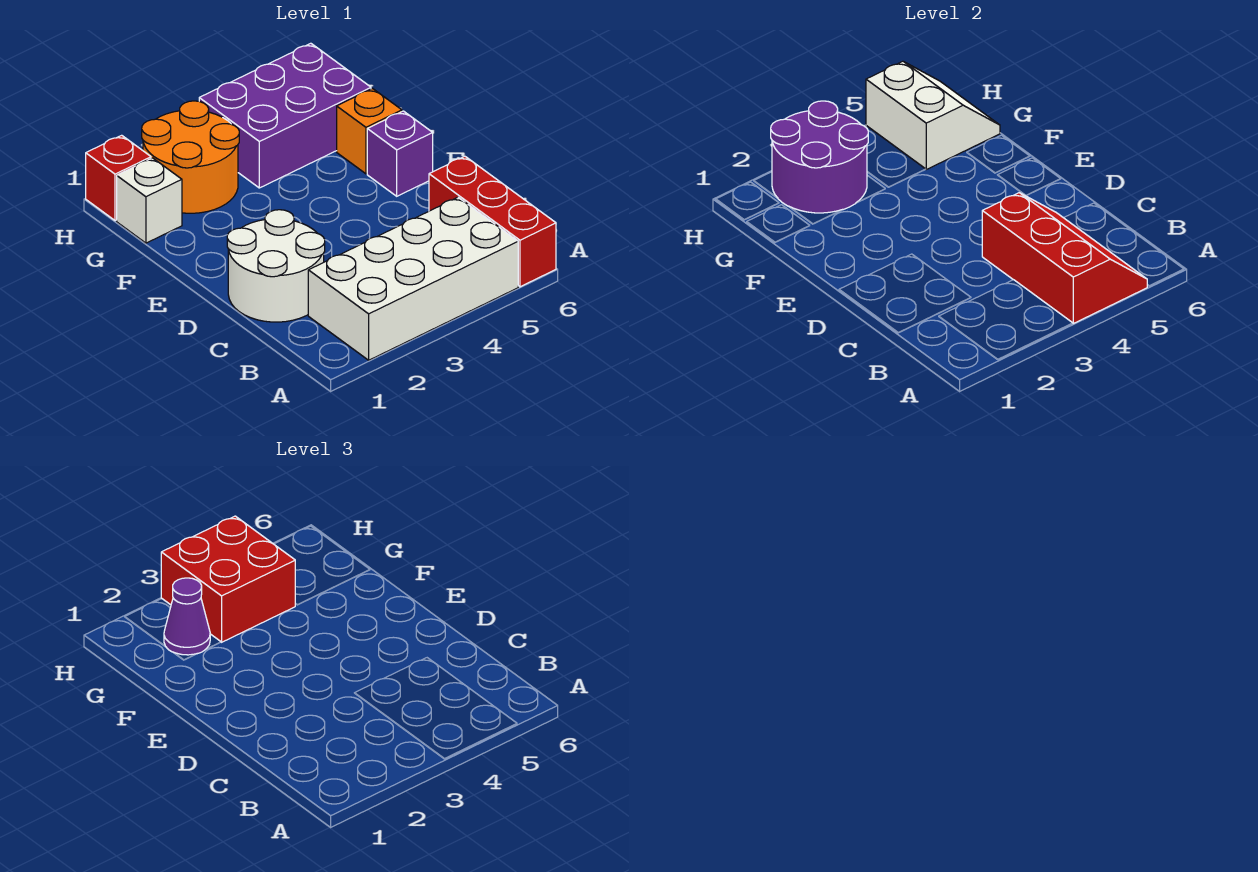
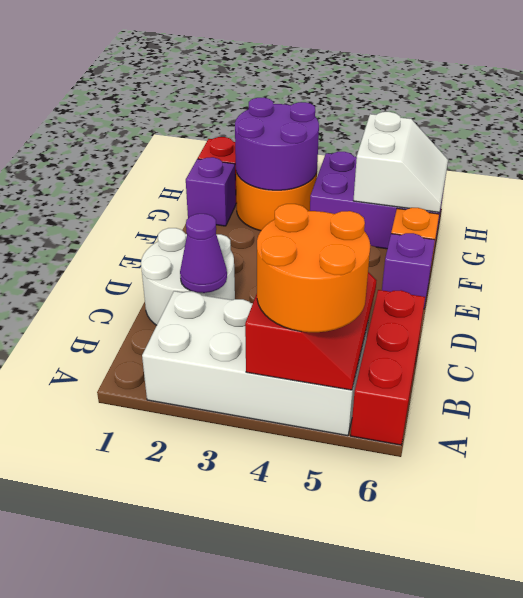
none -> orange 2x2 round brick [257,204,370,332]
white 1x1 brick [117,158,182,243] -> purple 1x1 brick [186,157,236,226]
purple 1x1 cone [164,578,210,655] -> purple 1x1 cone moved to [180,214,227,293]
red 2x2 brick [161,516,295,642] -> none

